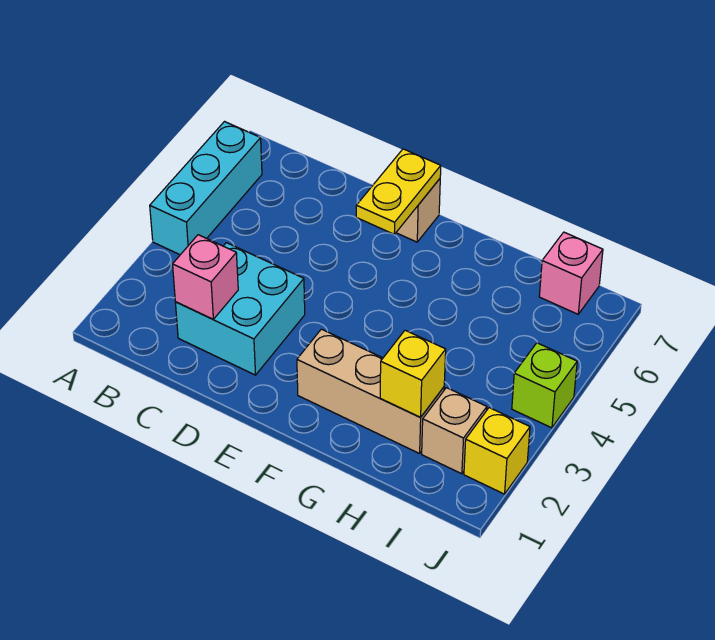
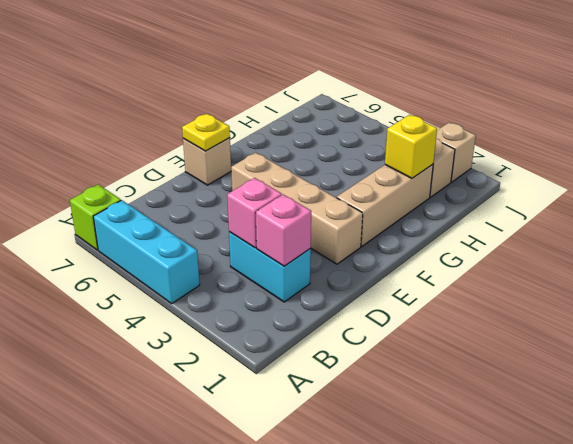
cyan 2x2 brick [175,243,305,375] -> cyan 1x2 brick [229,232,311,302]
none -> tan 1x4 brick [231,153,363,264]
yellow 1x2 plate [356,149,441,234] -> yellow 1x1 plate [182,114,230,151]
pink 1x1 brick [539,232,603,314] -> pink 1x1 brick moved to [227,178,282,248]
yellow 1x1 brick [464,408,530,494] -> tan 1x1 brick [436,122,476,182]
lime 1x1 brick [512,343,577,428] -> lime 1x1 brick moved to [70,184,121,250]

